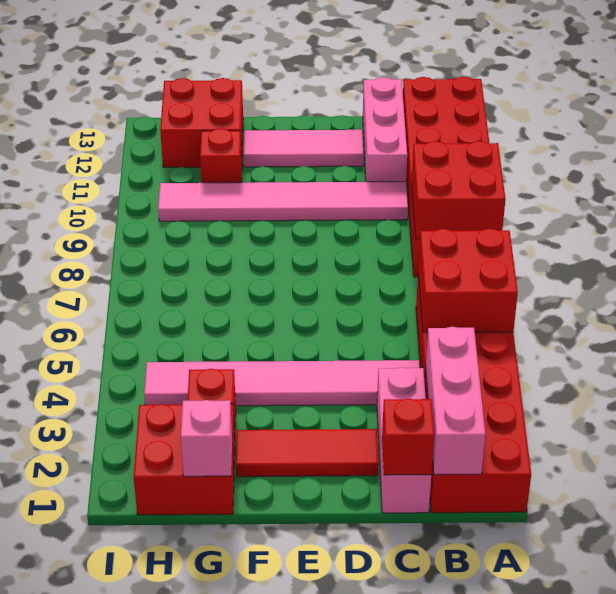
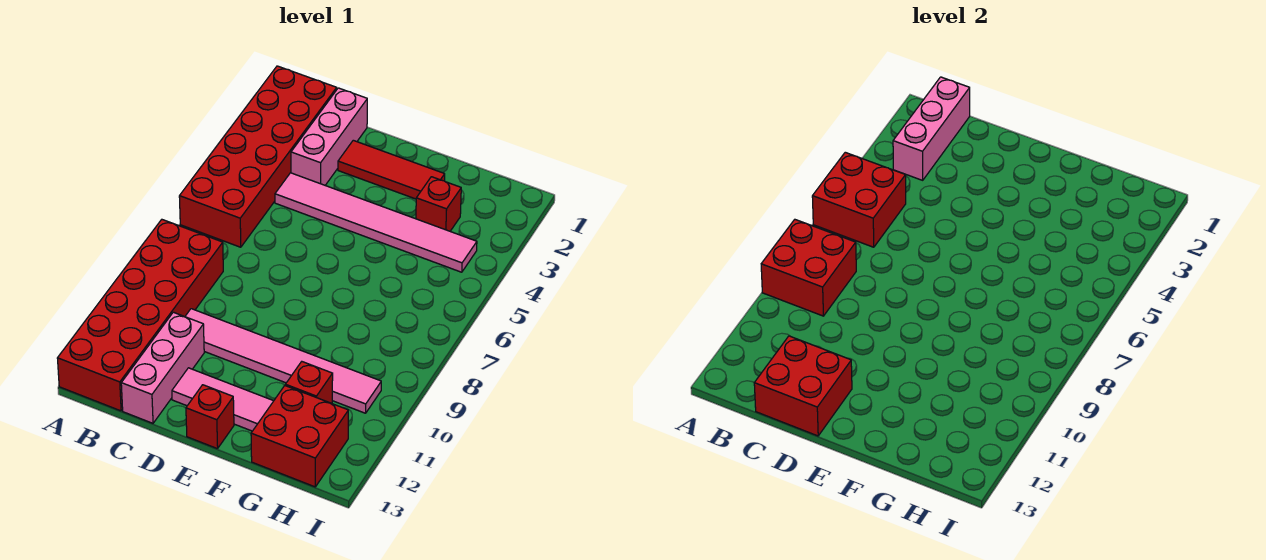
red 1x1 brick [382,399,434,475] -> red 1x1 brick moved to [186,385,234,449]
red 2x2 brick [134,404,235,515] -> red 2x2 brick moved to [754,336,852,436]
pink 1x1 brick [181,400,232,476] -> none

